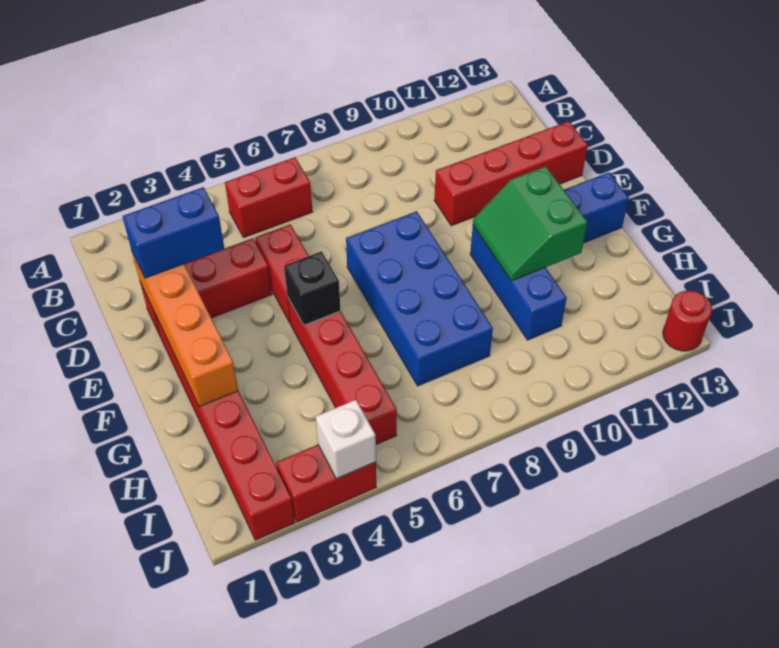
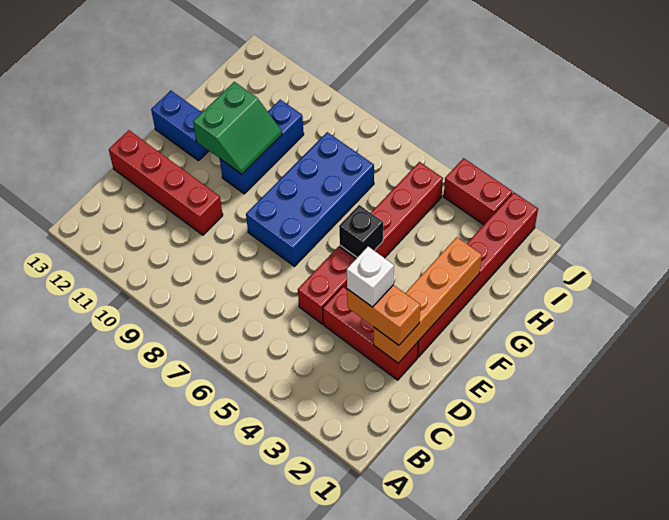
red 1x2 brick [225,157,313,238] -> none
blue 1x2 brick [122,187,225,278] -> orange 1x2 brick [347,285,420,345]
white 1x1 brick [316,400,376,479] -> white 1x1 brick moved to [347,247,394,307]
red 1x1 round brick [663,290,712,351] -> none

